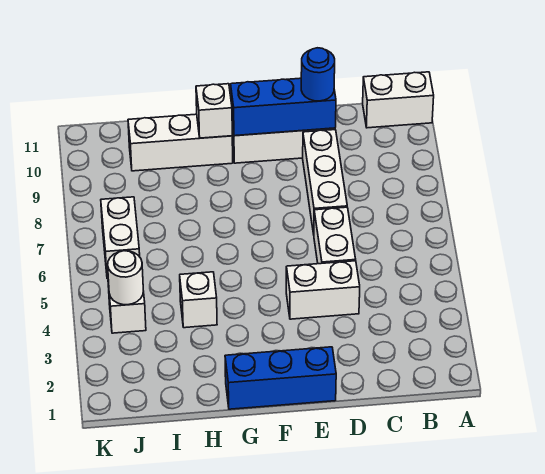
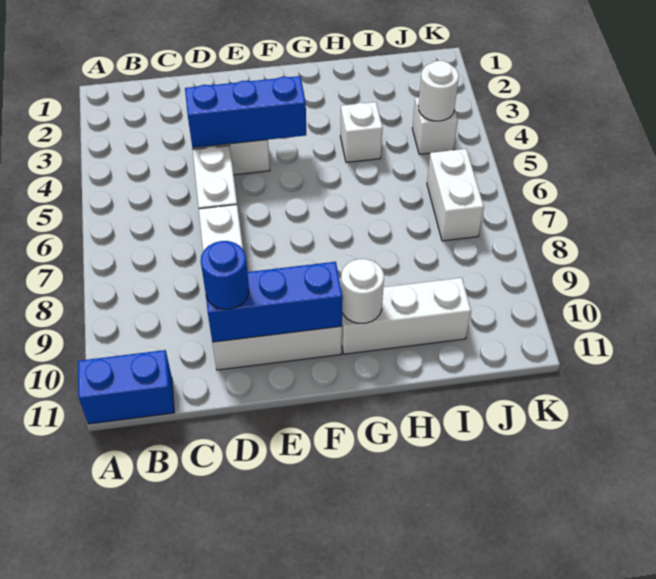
white 1x2 brick [363,72,434,128] -> blue 1x2 brick [78,350,174,424]
blue 1x3 brick [225,347,336,409] -> blue 1x3 brick moved to [185,76,306,148]
white 1x1 brick [196,84,232,138] -> white 1x1 round brick [341,259,384,323]

